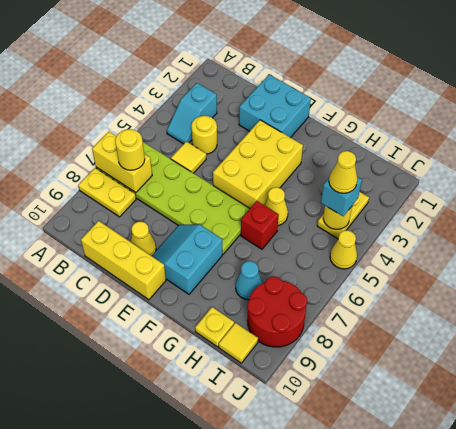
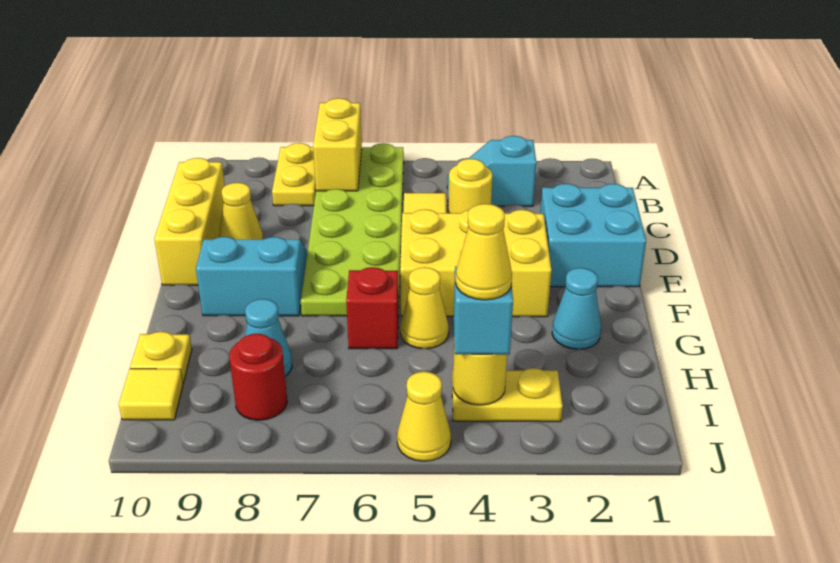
yellow 1x1 round brick [115,129,145,170] -> none
none -> cyan 1x1 cone [552,268,601,349]
red 2x2 round brick [247,277,307,347] -> red 1x1 round brick [229,334,287,420]

